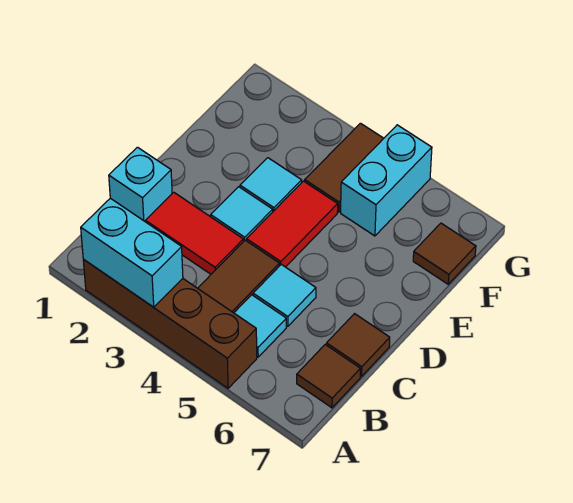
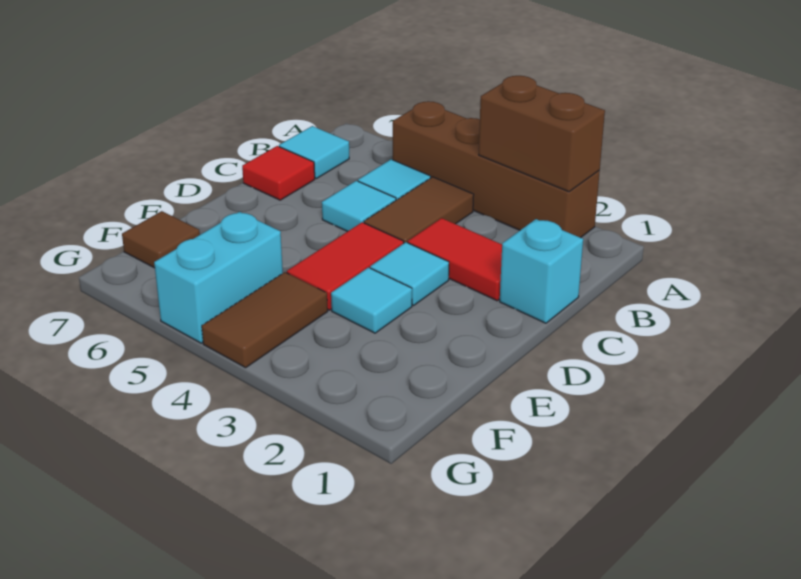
cyan 1x2 brick [81,198,183,307] -> brown 1x2 brick [479,76,605,192]
brown 1x1 tile [297,345,360,408] -> cyan 1x1 tile [279,126,349,179]
brown 1x1 tile [326,314,390,376] -> red 1x1 tile [242,146,315,200]

